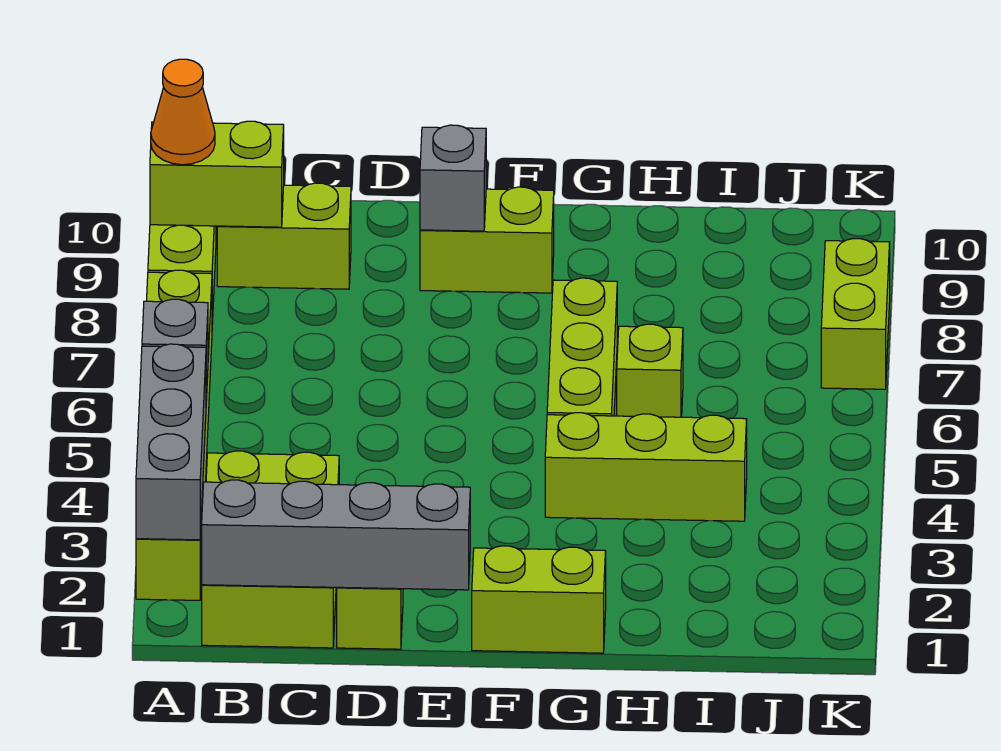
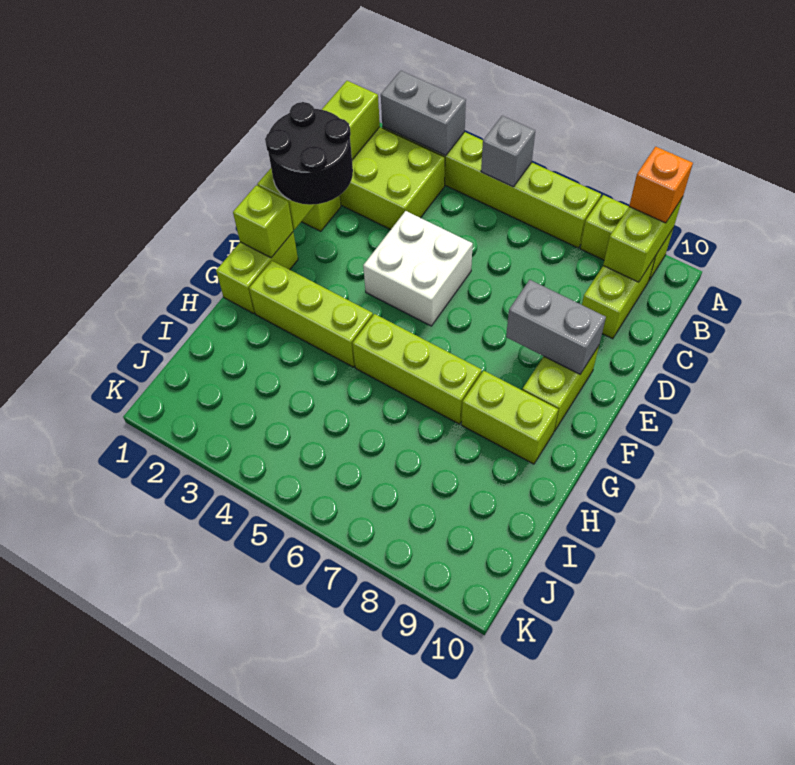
grey 1x3 brick [136,344,206,540] -> grey 1x2 brick [381,71,466,156]
orange 1x1 cone [151,59,215,165] -> orange 1x1 brick [629,147,693,223]
grey 1x4 brick [202,480,470,590] -> lime 1x4 brick [257,81,380,230]
none -> black 2x2 round brick [265,102,353,205]
none -> white 2x2 brick [363,211,473,326]
grey 1x1 brick [420,125,486,231] -> grey 1x2 brick [506,280,606,374]
lime 1x3 brick [545,413,747,521] -> lime 1x3 brick turned to [249,261,373,367]
lime 1x1 brick [617,324,683,417] -> lime 1x1 brick moved to [233,185,293,258]
lime 1x2 brick [821,239,890,389] -> lime 1x2 brick moved to [461,371,558,464]

